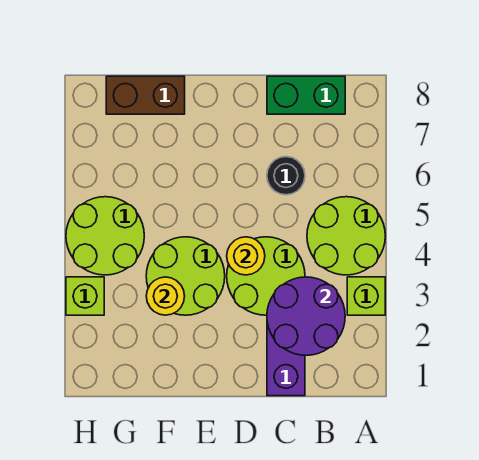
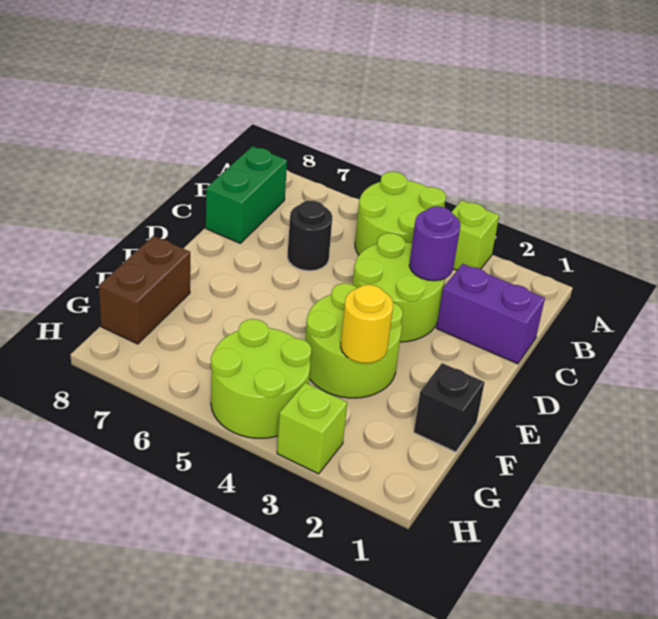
purple 2x2 round brick [267,277,345,355] -> purple 1x1 round brick [409,206,460,281]
yellow 1x1 round brick [227,237,265,275] -> none
none -> black 1x1 brick [414,363,485,452]

